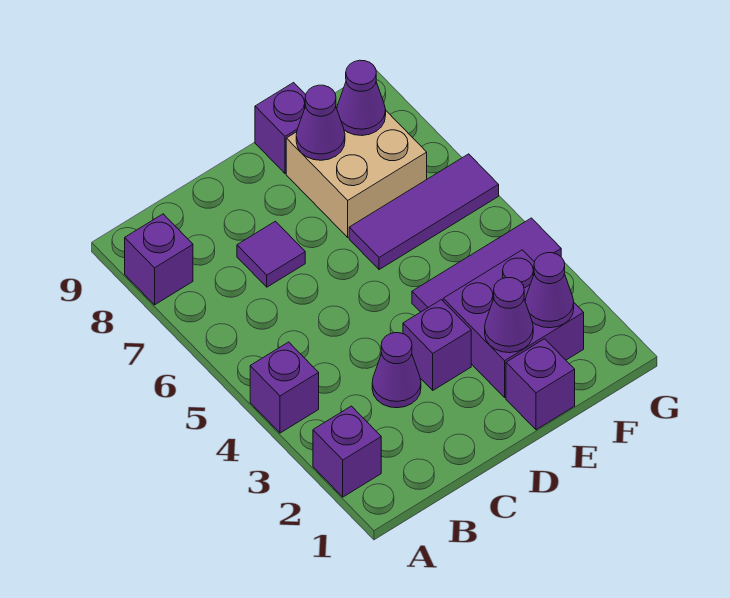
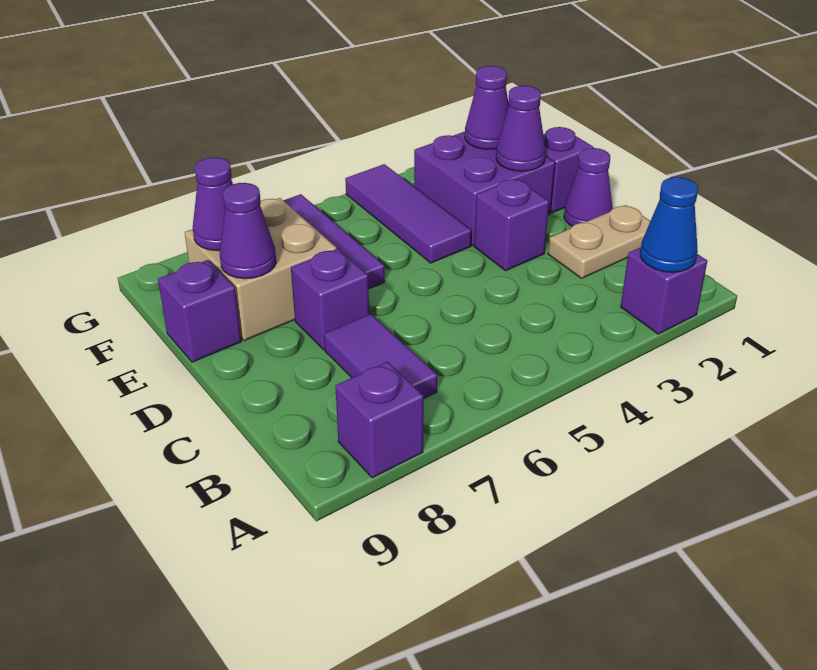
none -> blue 1x1 cone [640,177,698,272]
purple 1x1 brick [250,342,319,433] -> purple 1x1 brick moved to [291,249,369,350]
none -> tan 1x2 plate [548,205,650,278]
purple 1x1 cone [372,333,421,408] -> purple 1x1 cone moved to [564,148,613,226]
purple 1x1 tile [237,221,305,287] -> purple 1x2 tile [324,314,437,398]

